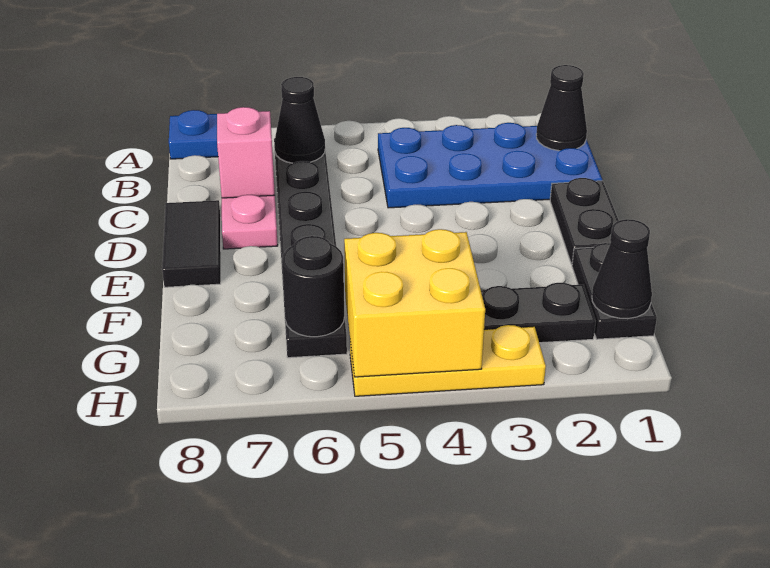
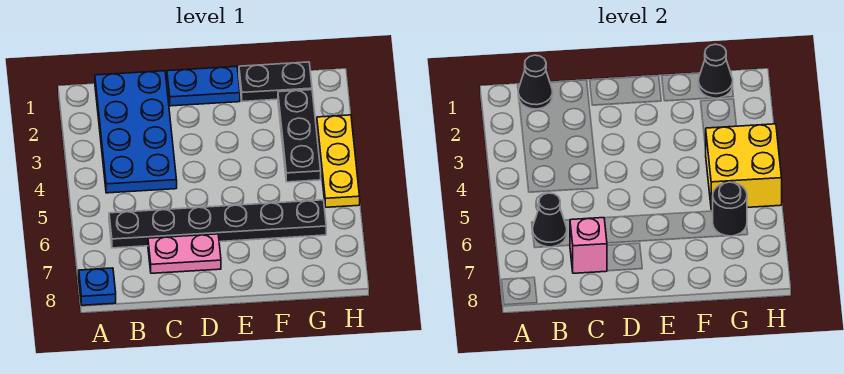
black 1x2 plate [550,178,619,264] -> blue 1x2 plate [167,66,240,106]
black 1x2 tile [162,200,221,287] -> none

